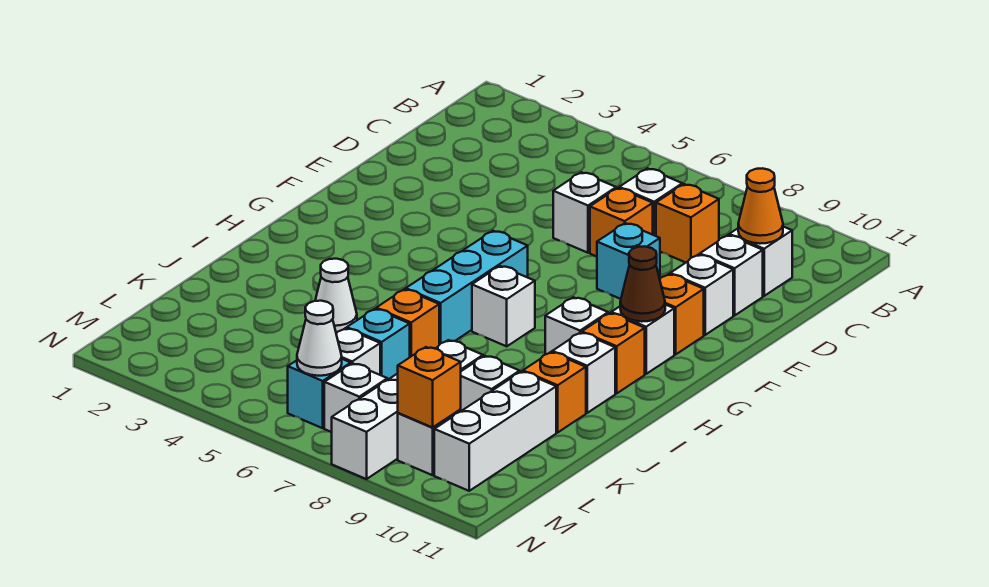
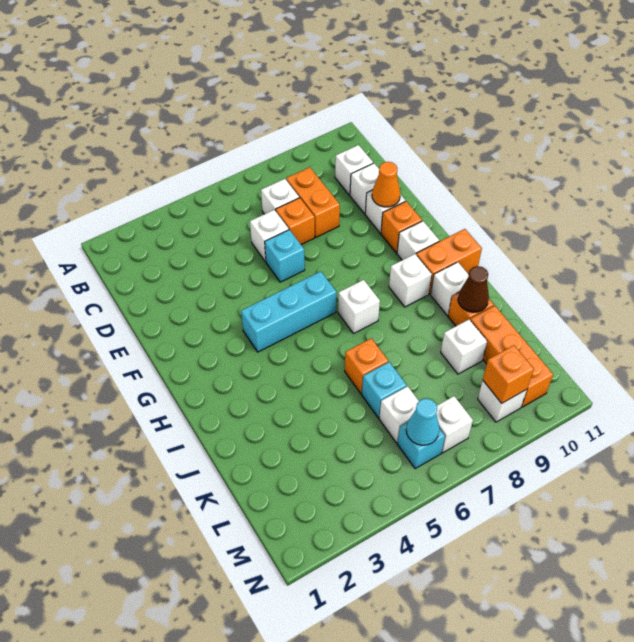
orange 1x1 brick [656,184,719,263] -> orange 1x2 brick [286,167,340,237]
orange 1x1 cone [738,168,783,244] -> orange 1x1 cone moved to [372,162,400,207]
cyan 1x1 brick [597,223,660,299] -> cyan 1x1 brick moved to [265,230,305,282]
cyan 1x3 brick [406,231,528,345] -> cyan 1x3 brick turned to [241,271,337,352]
brown 1x1 cone [620,246,665,322] -> brown 1x1 cone moved to [458,266,489,312]
orange 1x1 brick [582,313,645,393] -> orange 1x2 brick [416,229,482,294]
white 1x1 cone [315,259,357,333] -> none
white 1x4 brick [332,340,483,479] -> none
white 1x3 brick [434,372,556,491] -> orange 1x3 brick [470,306,553,407]
white 1x1 cone [297,301,342,376] -> cyan 1x1 cone [406,399,440,445]

